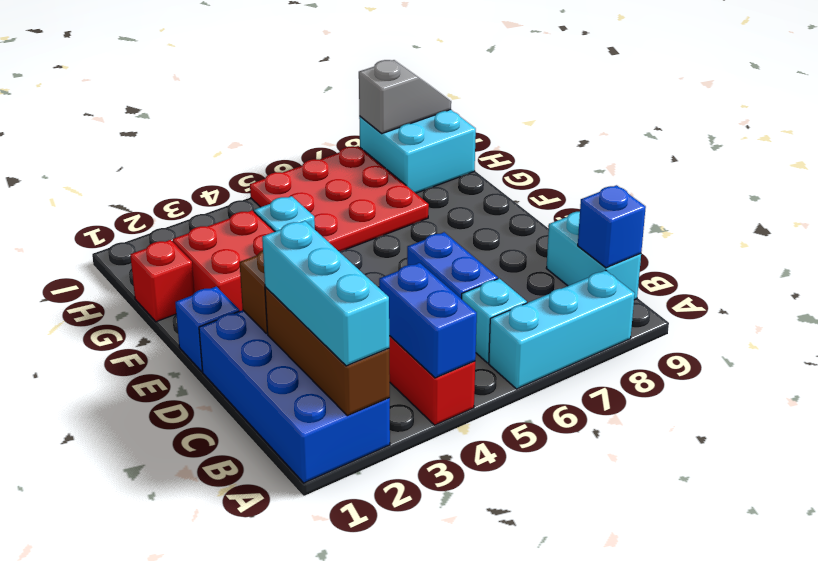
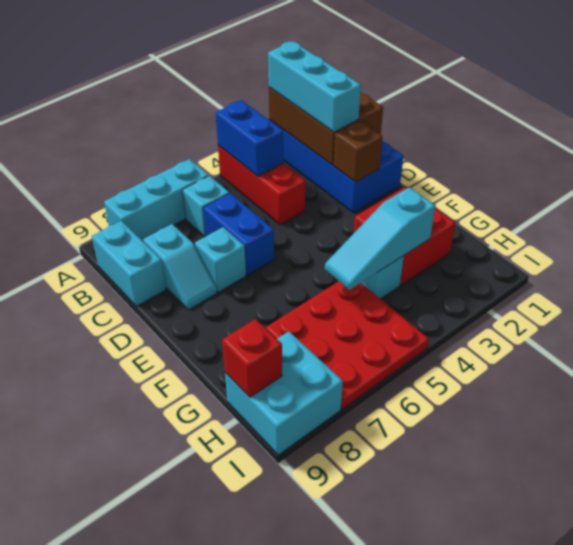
brown 1x3 brick [265,287,390,416] -> brown 2x3 brick [269,87,383,165]
blue 1x1 brick [578,185,646,268] -> none
none -> cyan 1x2 slope [143,224,217,310]
none -> cyan 1x1 brick [195,227,246,292]
blue 1x1 brick [175,286,239,372] -> none
red 1x1 brick [130,240,194,322] -> red 1x1 brick moved to [222,319,282,397]
none -> cyan 1x3 slope [325,187,435,290]
grey 1x2 slope [359,60,451,134] -> none

